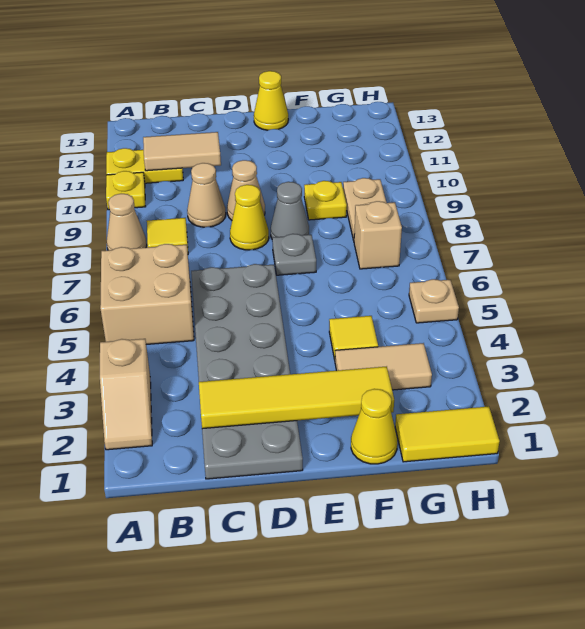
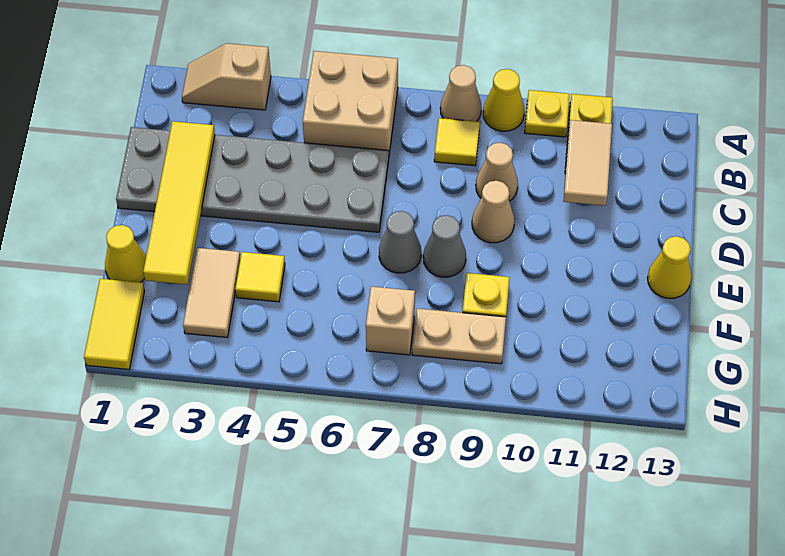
yellow 1x1 cone [230,185,269,250] -> yellow 1x1 cone moved to [483,69,524,131]
grey 1x1 plate [272,234,316,275] -> grey 1x1 cone [379,211,421,273]
tan 1x1 plate [409,279,459,323] -> none

